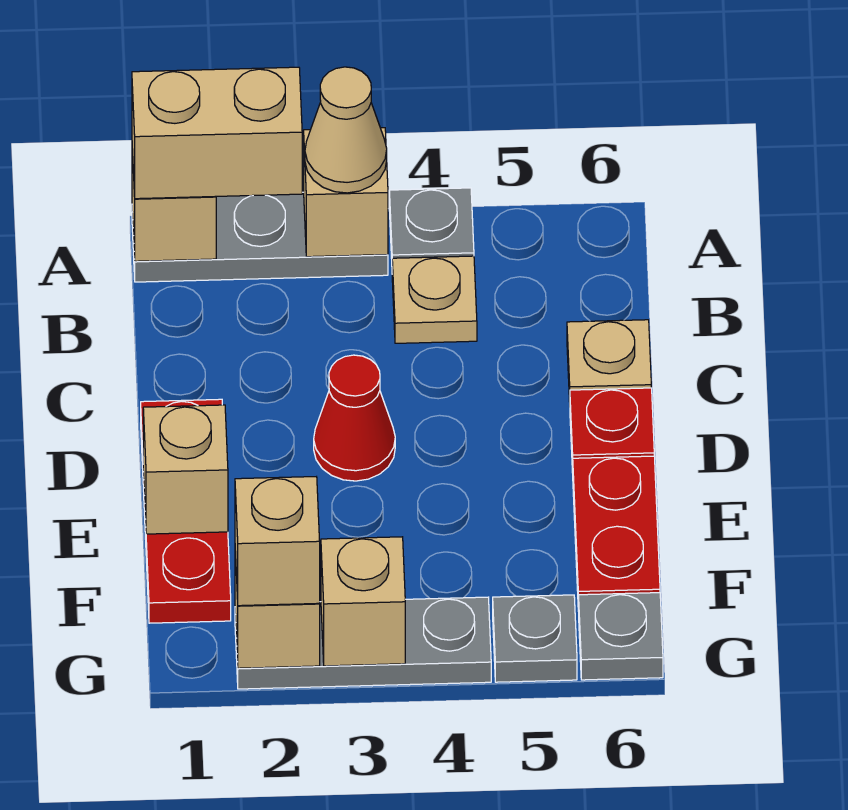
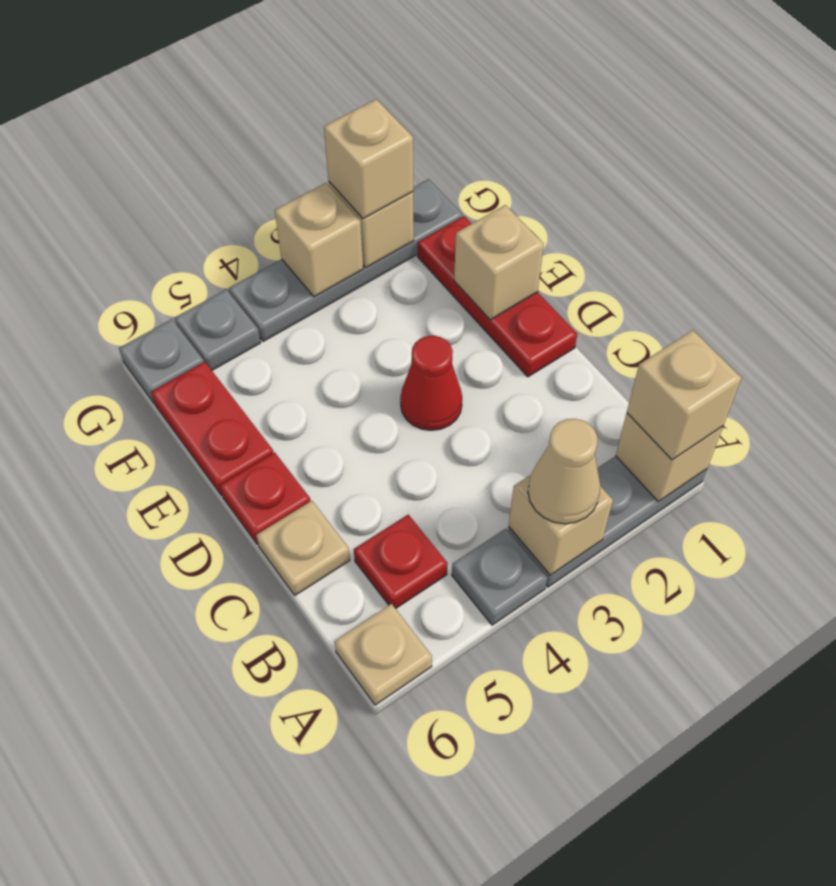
tan 1x2 brick [132,67,302,199] -> tan 1x1 brick [627,330,741,460]
tan 1x1 plate [392,256,477,343] -> tan 1x1 plate moved to [335,604,432,705]
none -> red 1x1 plate [354,515,448,609]
grey 1x3 plate [235,597,491,689] -> grey 1x4 plate [229,179,463,341]

